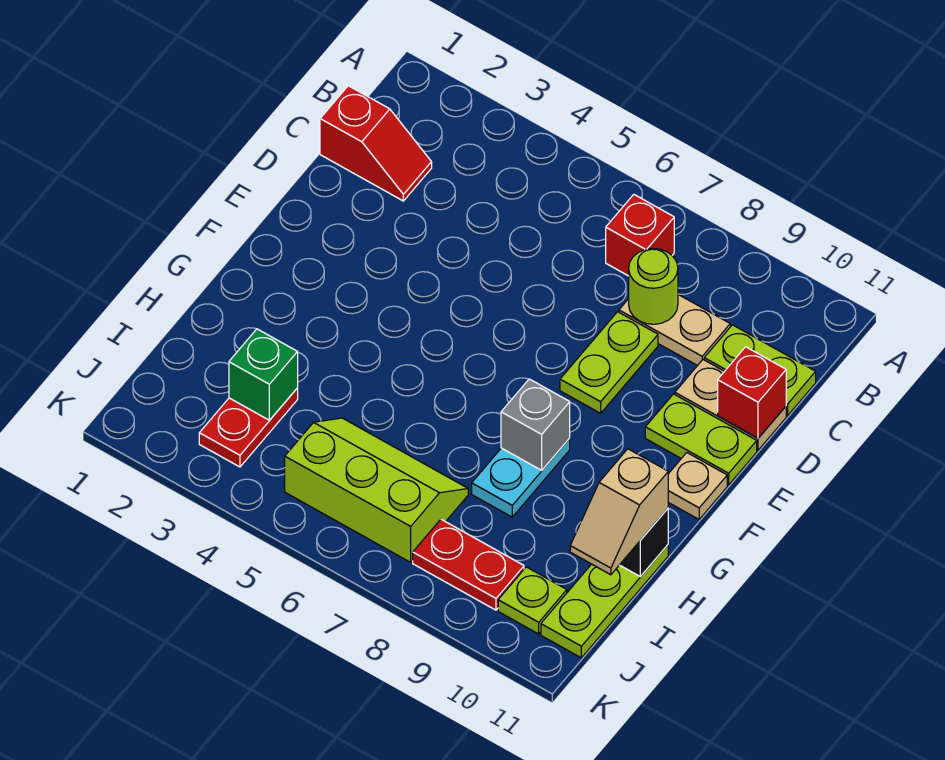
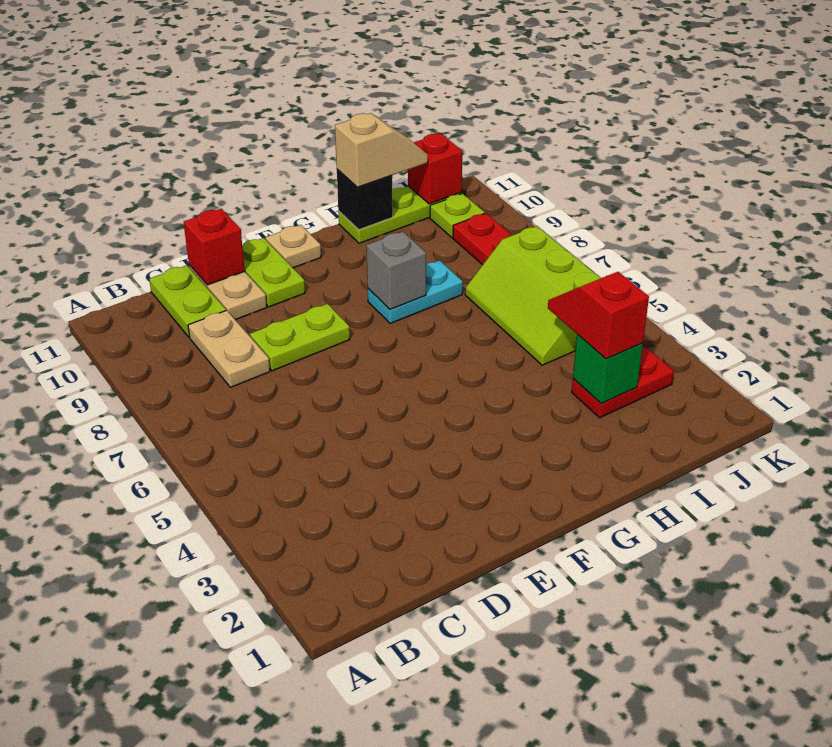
red 1x1 brick [606,195,674,276] -> red 1x1 brick moved to [408,133,463,204]
red 1x2 slope [320,86,432,201] -> red 1x2 slope moved to [548,272,649,359]
lime 1x1 round brick [629,248,678,324] -> none

